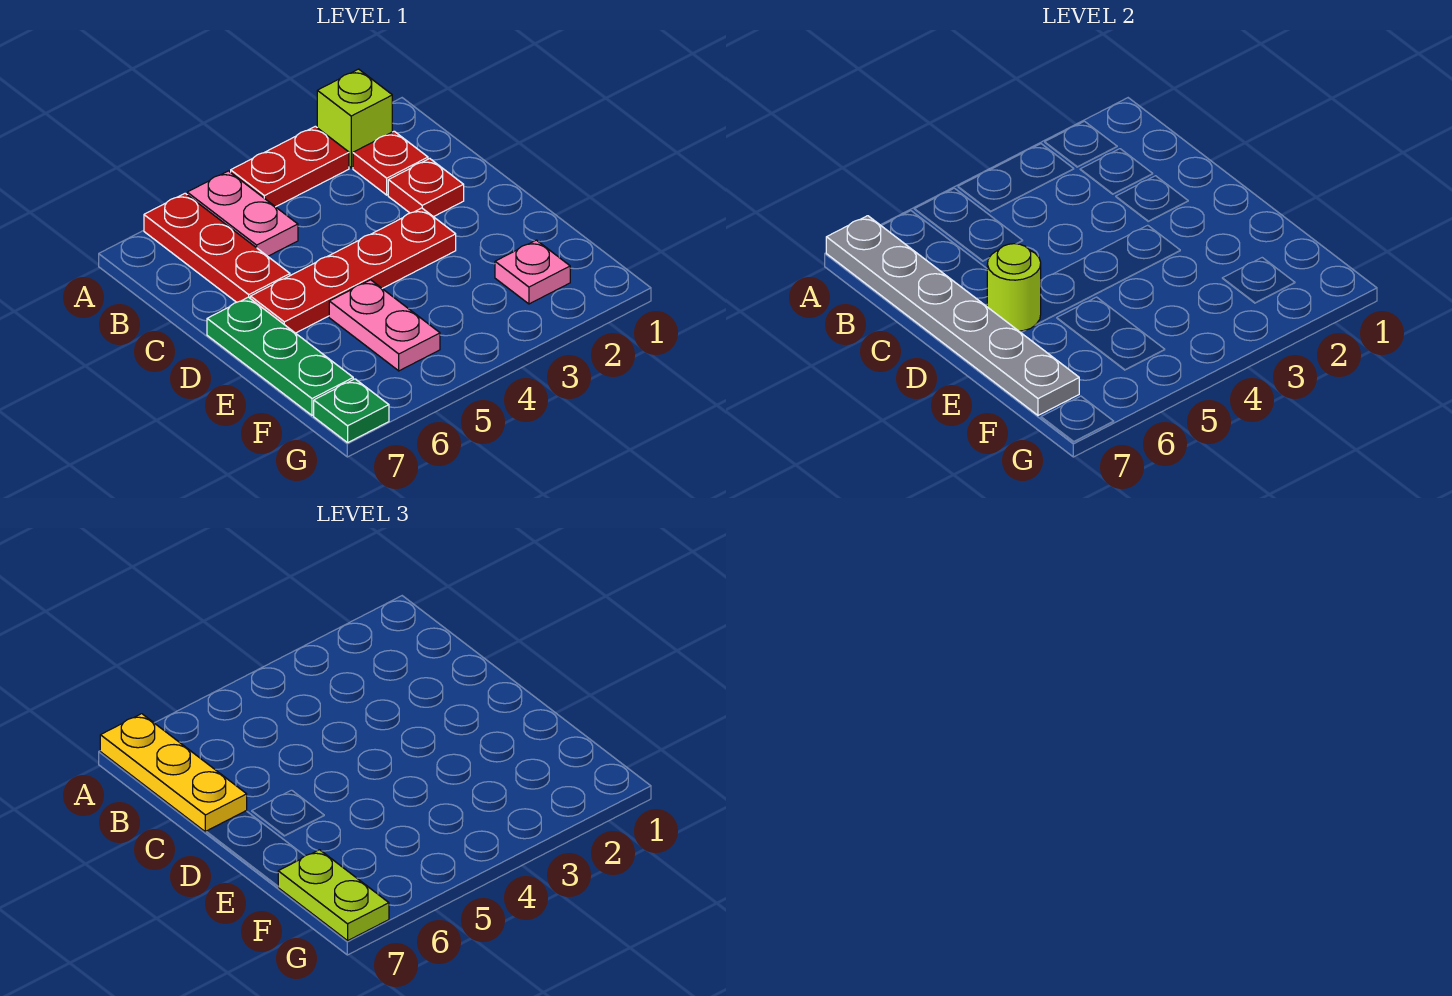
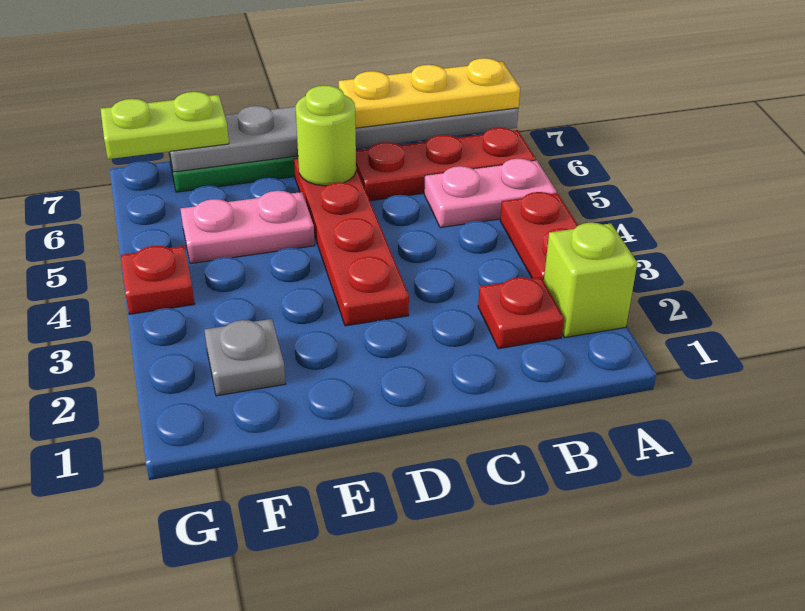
red 1x1 plate [388,159,464,217] -> red 1x1 plate moved to [121,246,195,314]
pink 1x1 plate [495,240,570,304] -> grey 1x1 plate [204,319,286,396]
green 1x1 plate [314,379,389,443] -> none

